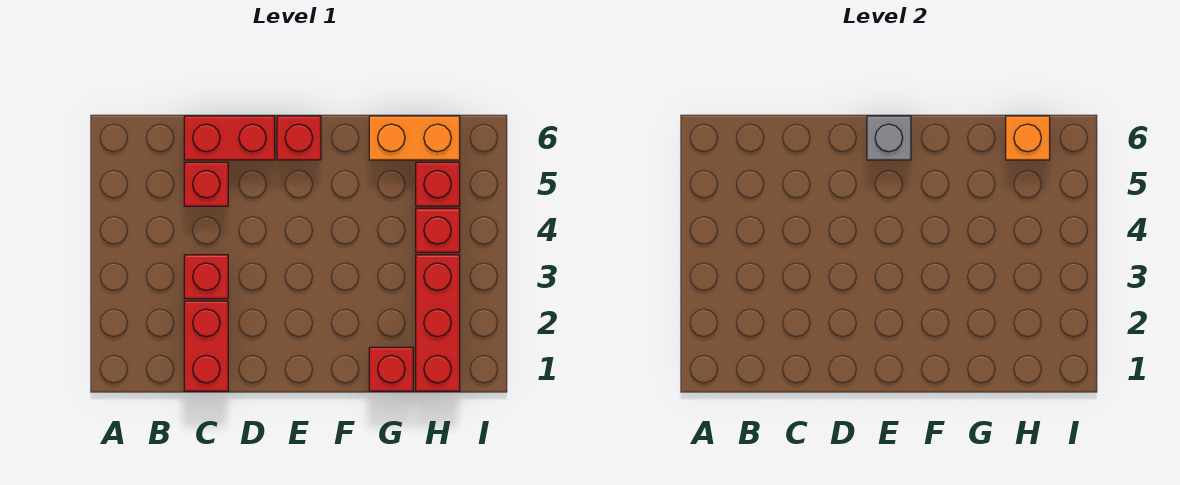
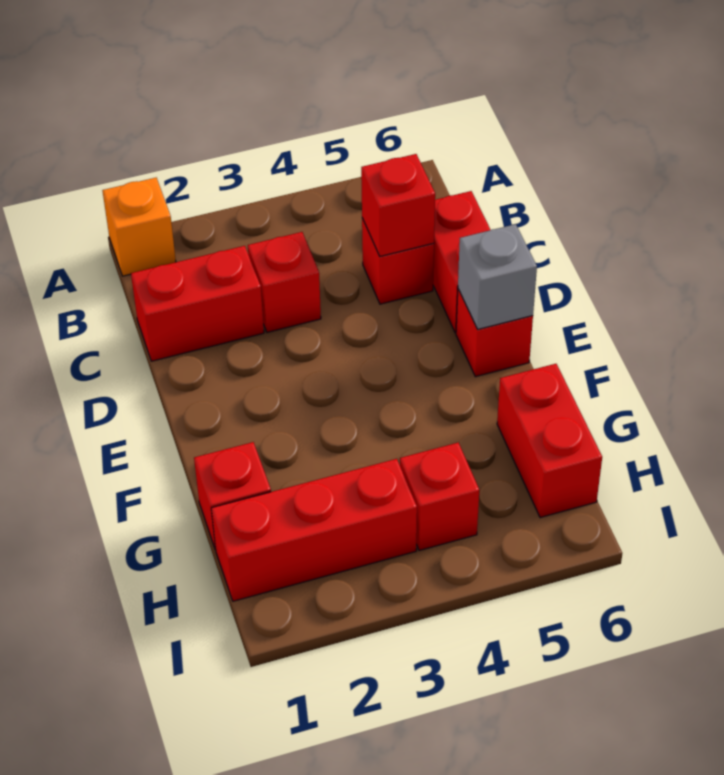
orange 1x2 brick [369,116,460,160] -> red 1x2 brick [497,364,602,518]
red 1x1 brick [416,162,460,206] -> red 1x1 brick moved to [361,154,435,256]
orange 1x1 brick [1006,116,1050,160] -> orange 1x1 brick moved to [102,178,176,276]

